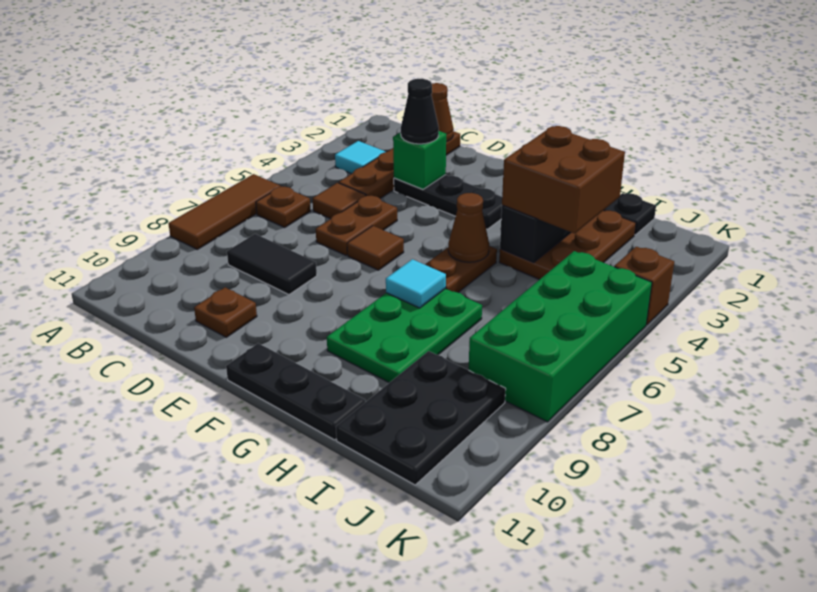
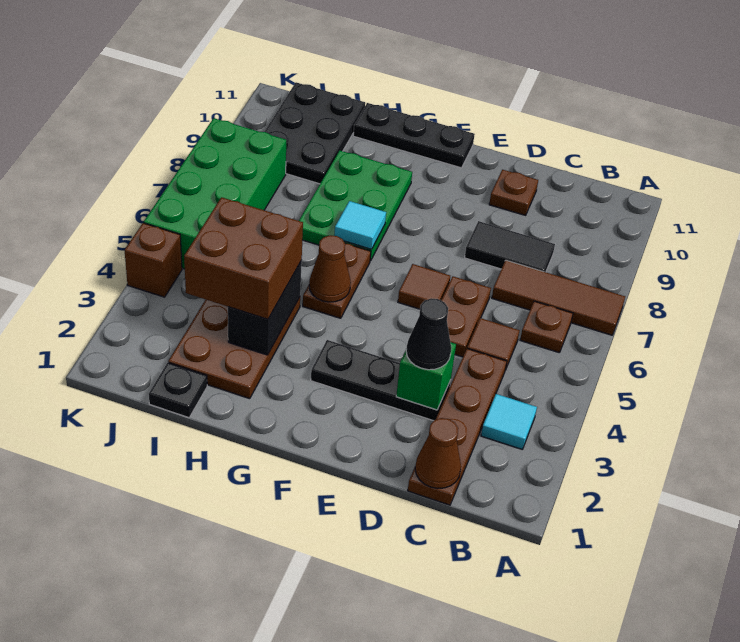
brown 1x3 tile [168,174,281,249] -> brown 1x3 tile turned to [492,260,625,335]

